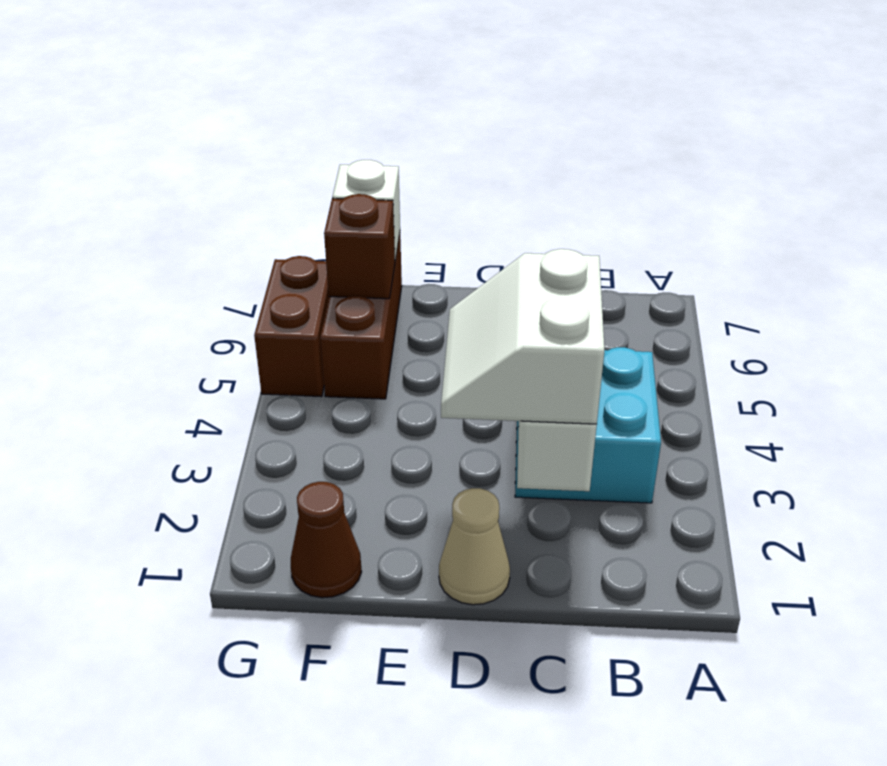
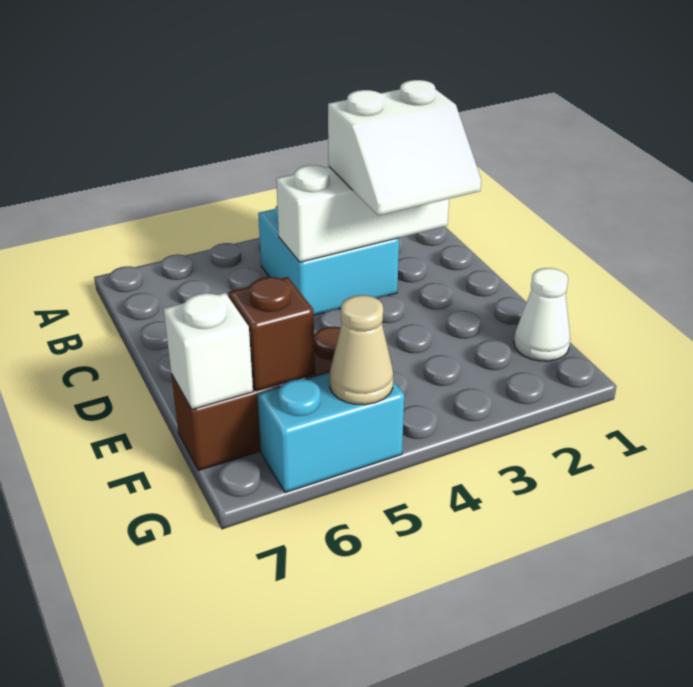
tan 1x1 cone [439,488,510,605] -> tan 1x1 cone moved to [329,295,393,405]
brown 1x1 cone [291,482,362,598] -> white 1x1 cone [514,268,570,361]
brown 1x2 brick [254,256,329,397] -> cyan 1x2 brick [257,373,404,493]

